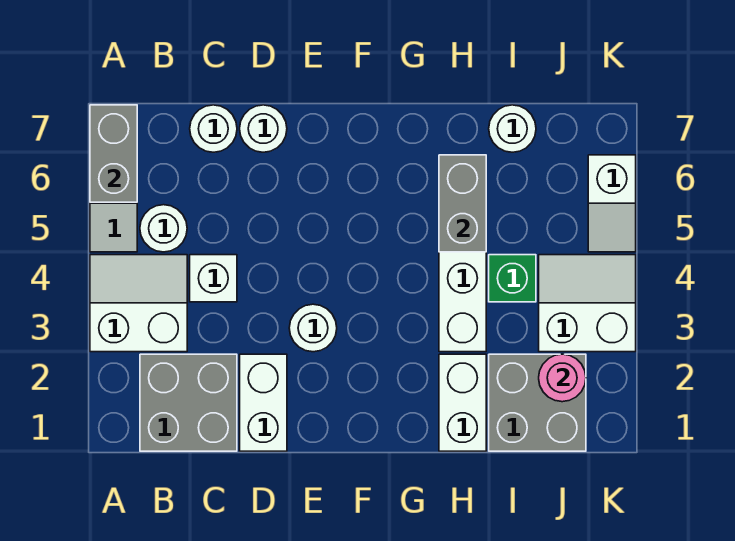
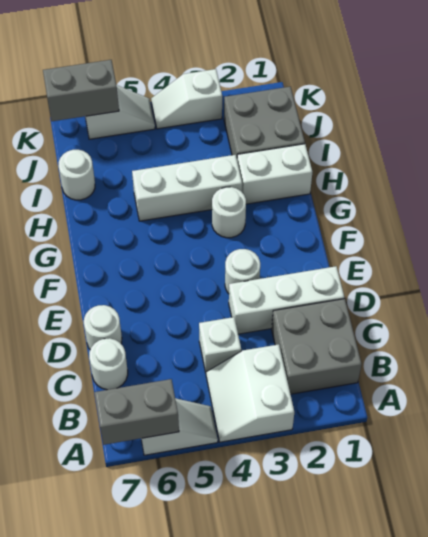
white 1x1 round brick [140,205,187,252] -> white 1x1 round brick moved to [212,187,246,238]
white 1x2 brick [240,354,287,451] -> white 1x3 brick [229,266,344,334]
grey 1x2 brick [439,155,486,252] -> grey 1x2 brick moved to [43,60,119,121]
green 1x1 brick [489,255,536,302] -> none
pink 1x1 round brick [539,354,586,402] -> none
white 2x2 slope [539,255,636,352] -> white 1x2 slope [151,69,222,129]

